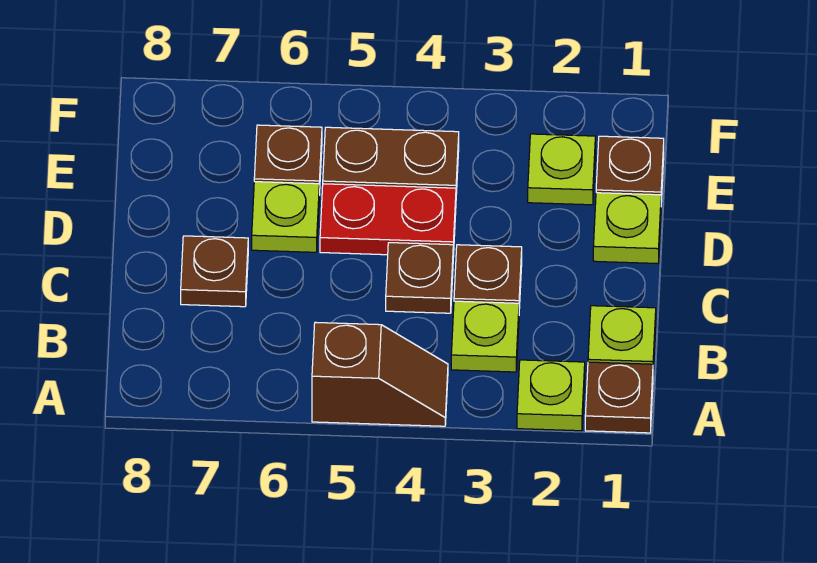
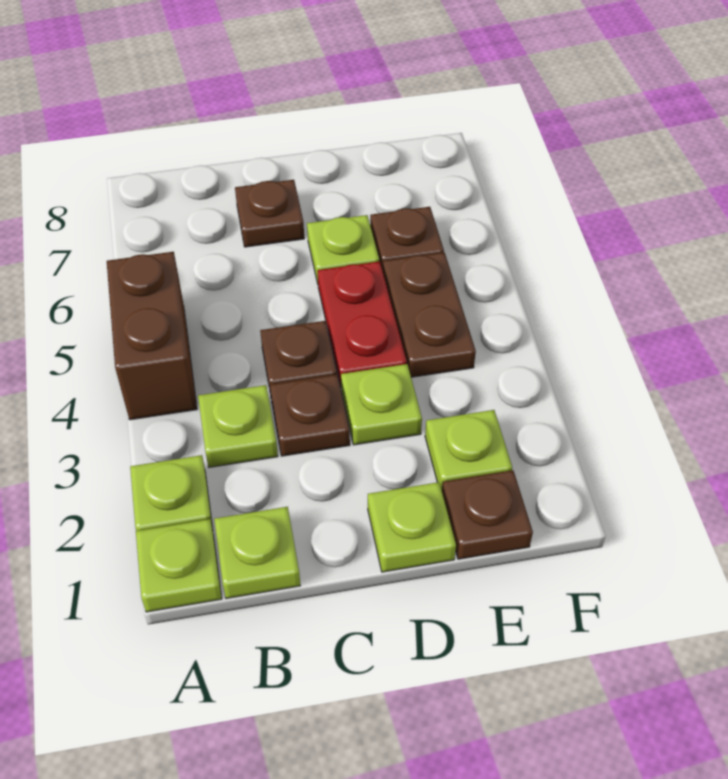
brown 1x1 plate [585,362,653,433] -> lime 1x1 plate [136,519,222,612]
brown 1x2 slope [312,322,448,426] -> brown 1x2 brick [107,252,197,420]
none -> lime 1x1 plate [341,364,422,445]

